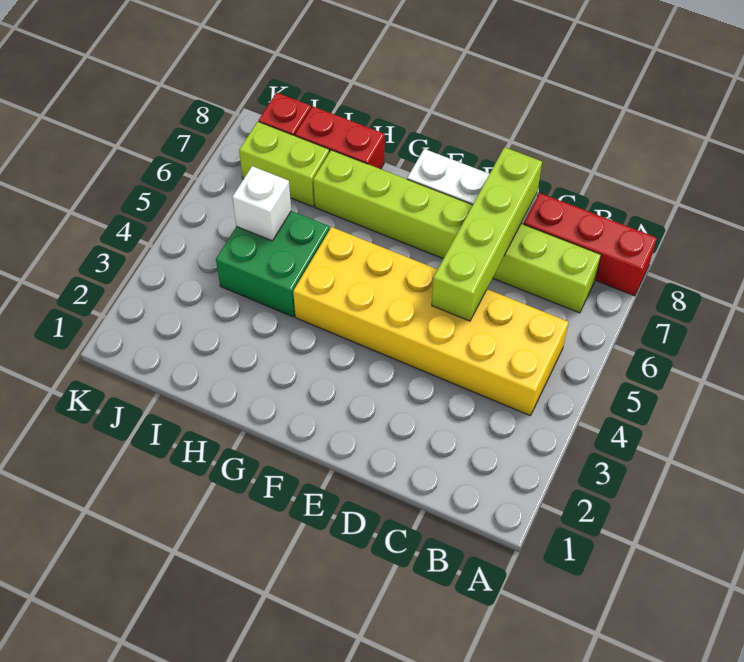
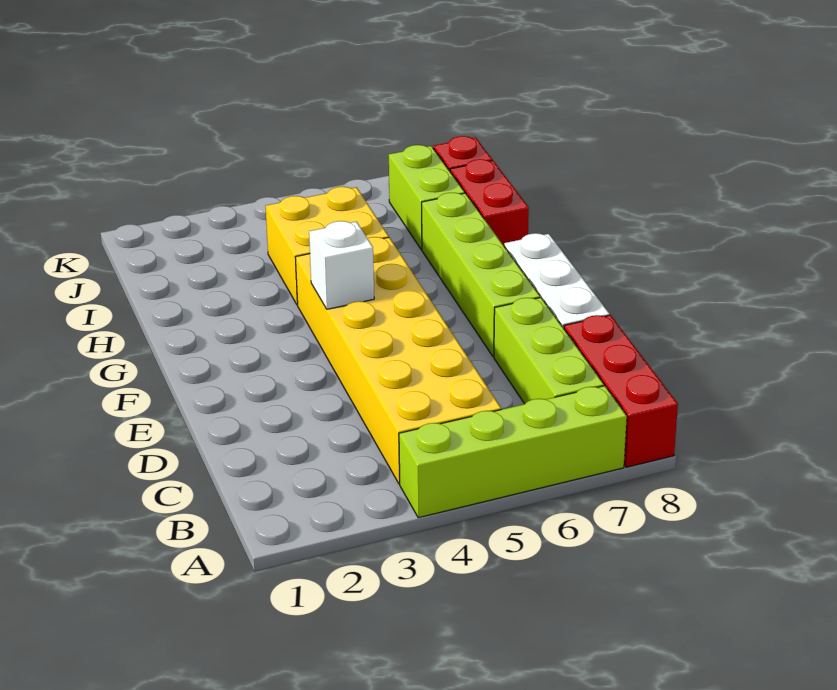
lime 1x4 brick [432,147,542,321] -> lime 1x4 brick moved to [399,386,627,518]
green 2x2 brick [216,211,330,317] -> yellow 2x2 brick [265,187,389,305]
white 1x1 brick [232,166,291,241] -> white 1x1 brick moved to [309,221,374,309]

